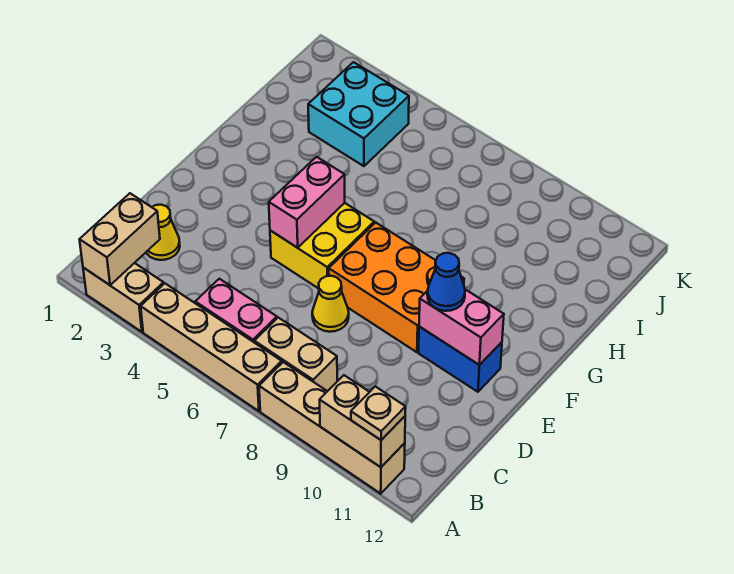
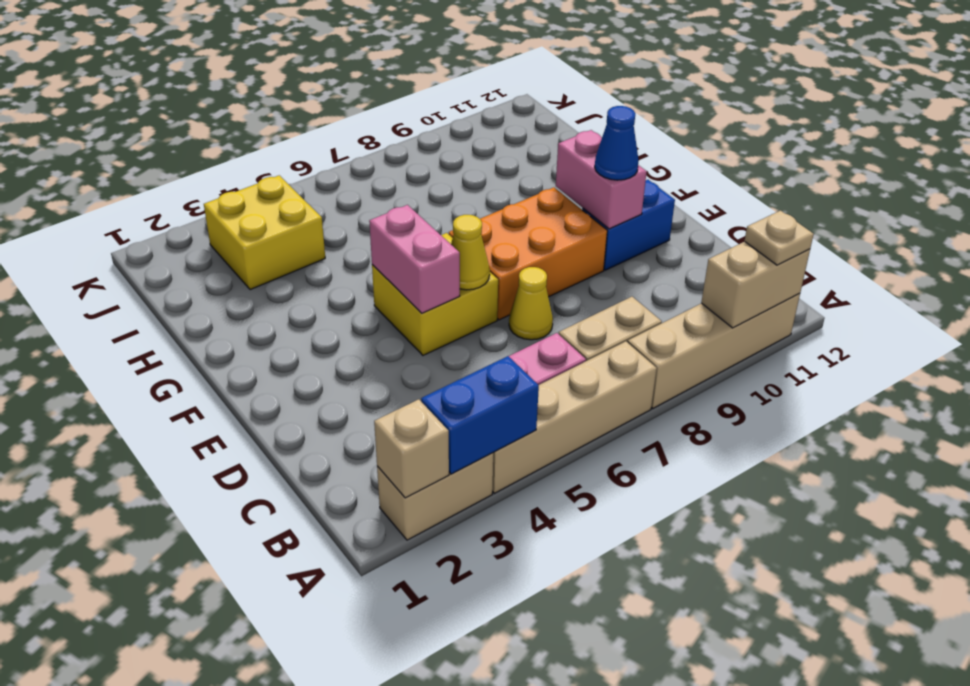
tan 1x2 brick [79,193,160,285] -> tan 1x1 brick [374,399,449,498]
none -> blue 1x2 brick [421,356,539,474]
yellow 1x1 cone [146,205,180,260] -> yellow 1x1 cone moved to [451,215,490,290]
pink 1x2 brick [419,289,504,365] -> pink 1x2 brick turned to [556,130,647,229]
cyan 2x2 brick [308,62,409,166] -> yellow 2x2 brick [204,175,325,290]

